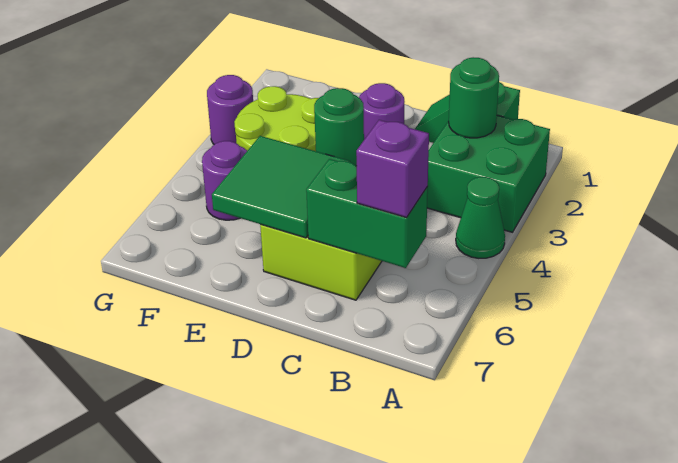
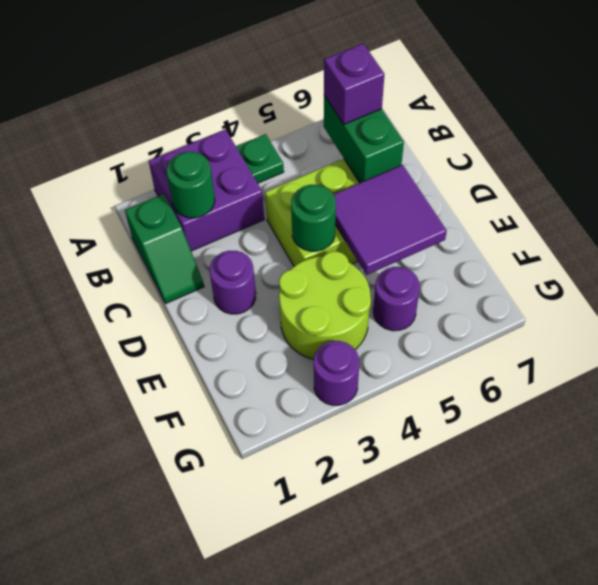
green 2x2 brick [427,115,550,232] -> purple 2x2 brick [149,129,264,251]
green 1x1 cone [456,177,505,258] -> green 1x1 plate [236,134,284,183]
green 2x2 tile [212,136,350,238] -> purple 2x2 tile [334,165,447,275]

